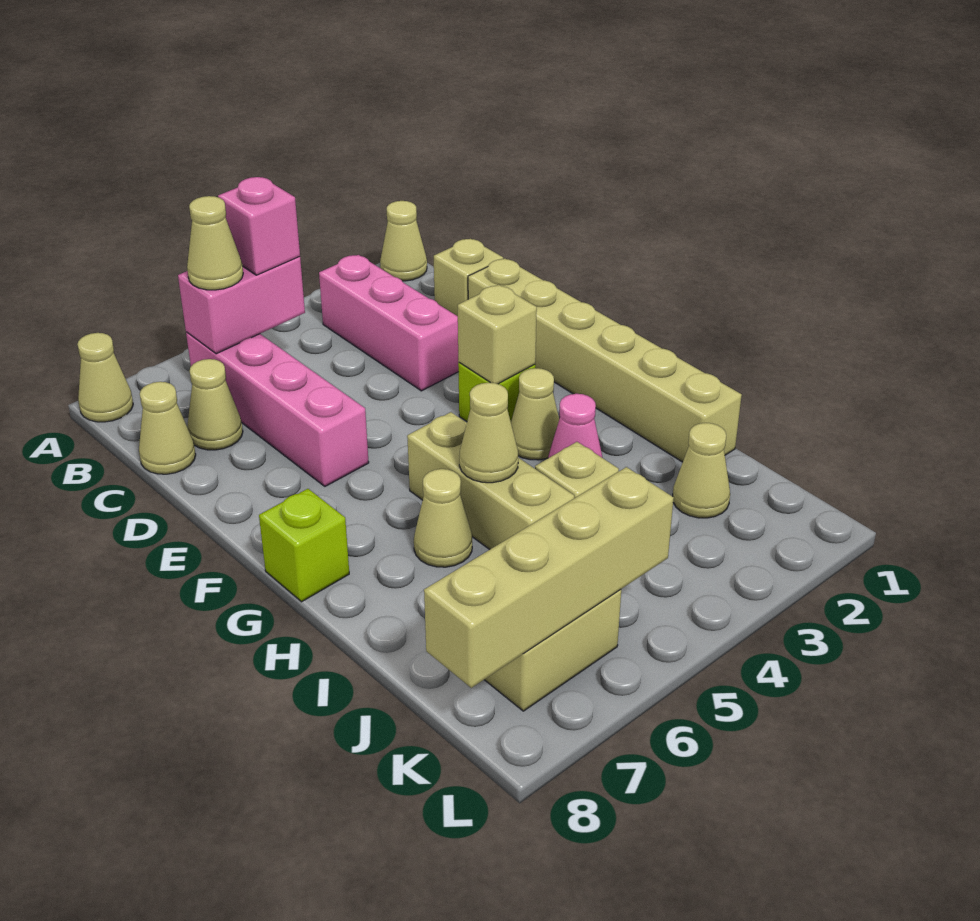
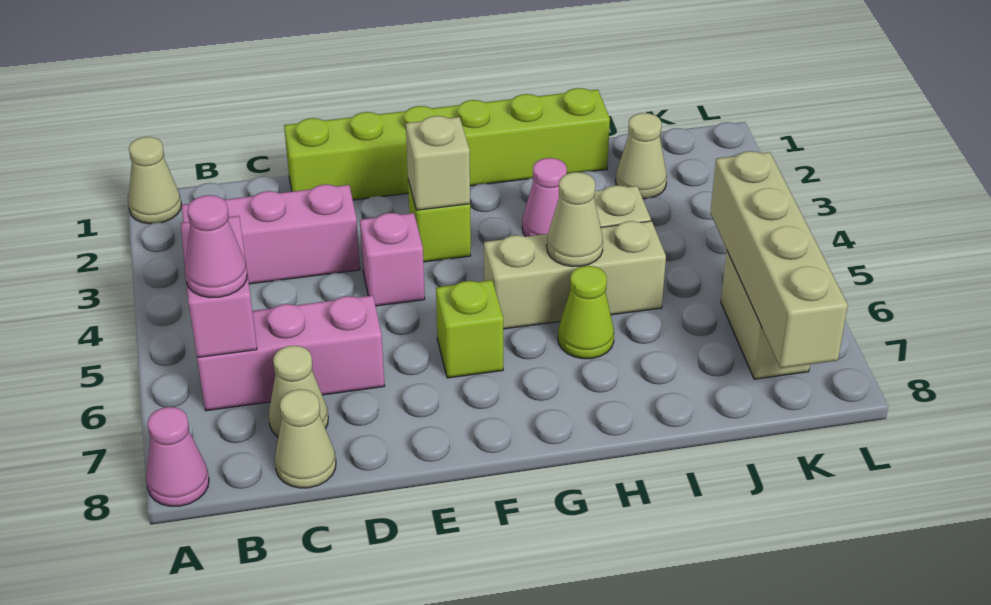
tan 1x1 cone [77,333,133,422] -> pink 1x1 cone [146,407,209,506]
pink 1x1 brick [218,177,300,275] -> pink 1x1 brick moved to [360,213,425,306]
pink 1x4 brick [186,332,369,486] -> pink 1x3 brick [197,295,385,411]
tan 1x1 cone [187,196,243,290] -> pink 1x1 cone [185,195,247,298]
tan 1x1 brick [434,239,503,316] -> none
tan 1x6 brick [468,259,742,462] -> lime 1x6 brick [284,88,610,200]
tan 1x1 cone [511,368,559,460] -> none
lime 1x1 brick [259,489,349,602] -> lime 1x1 brick moved to [436,280,503,378]
tan 1x1 cone [414,469,472,567] -> lime 1x1 cone [558,266,614,359]

